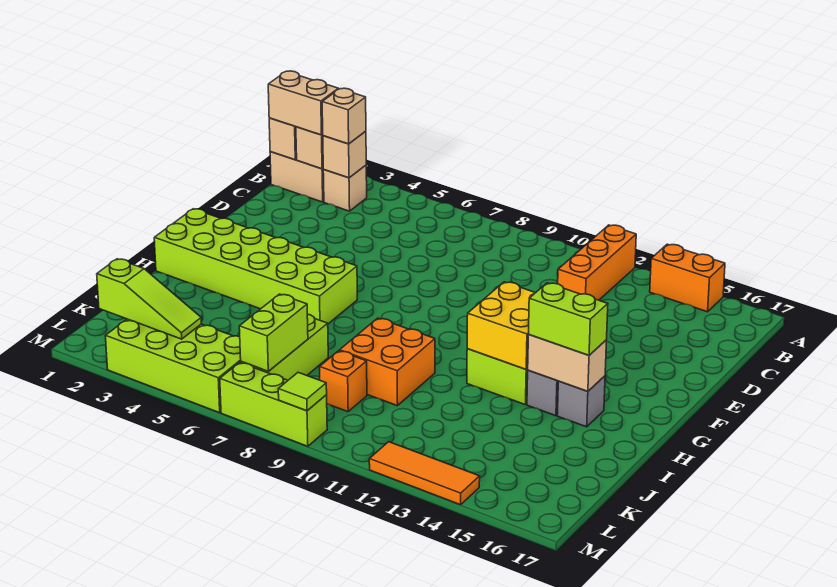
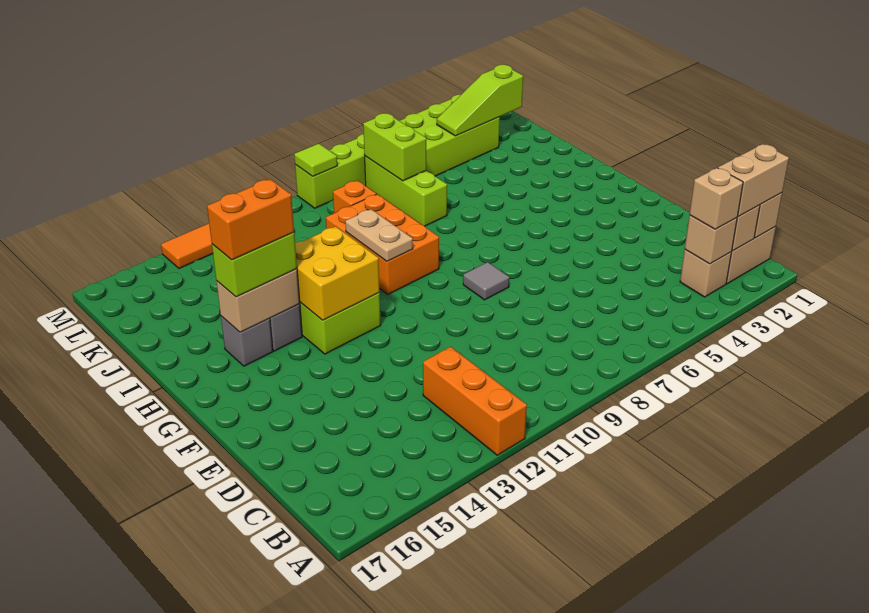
orange 1x2 brick [650,244,725,312] -> orange 1x2 brick moved to [207,179,294,260]
none -> grey 1x1 tile [463,262,509,300]
lime 2x6 brick [154,209,357,324] -> none
none -> tan 1x2 plate [345,209,413,261]
orange 2x2 brick [340,318,435,406] -> orange 2x3 brick [326,194,439,294]

